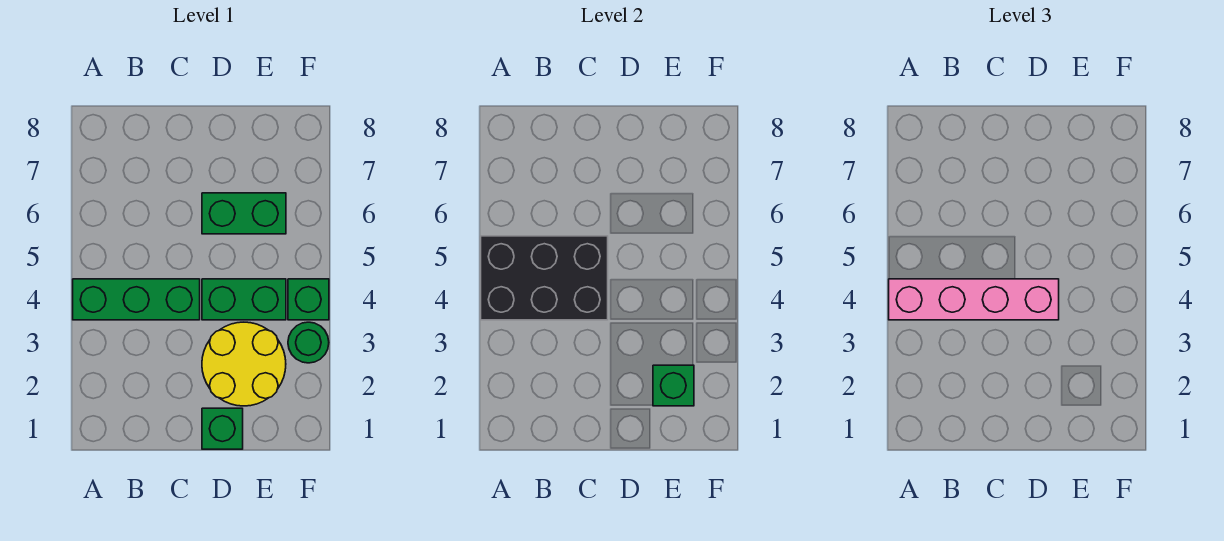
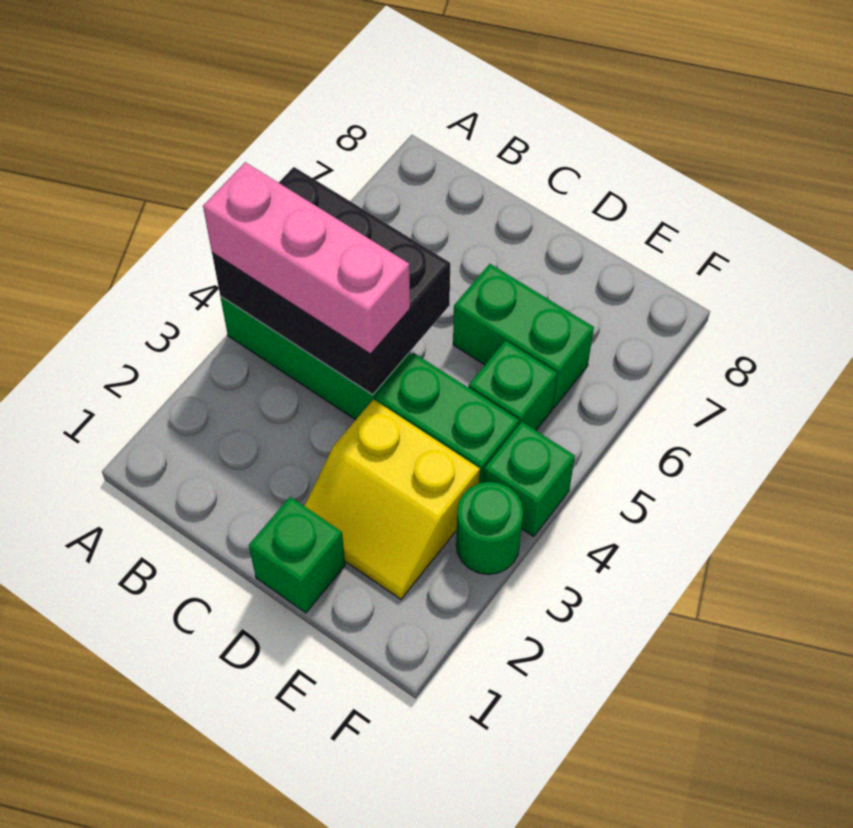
pink 1x4 brick [889,279,1059,320] -> pink 1x3 brick [203,162,410,354]
yellow 2x2 round brick [202,322,286,406] -> yellow 2x2 slope [305,399,480,599]
green 1x1 brick [653,365,694,406] -> green 1x1 brick moved to [469,341,557,430]

